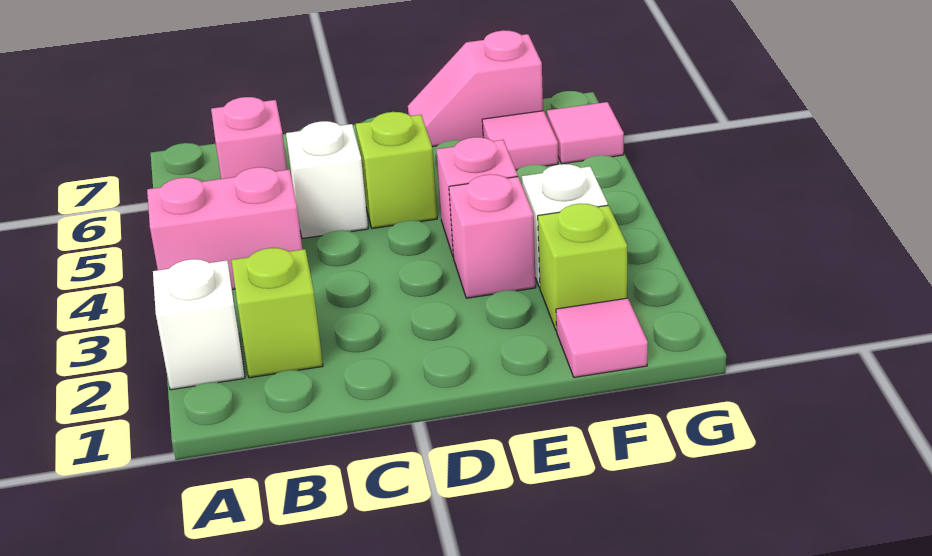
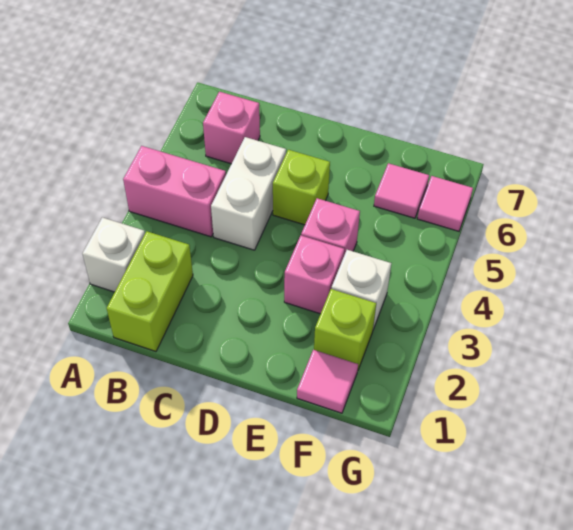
lime 1x1 brick [232,248,323,378] -> lime 1x2 brick [107,231,193,351]
white 1x1 brick [286,121,368,239] -> white 1x2 brick [211,137,286,250]
pink 1x2 slope [408,30,543,147] -> none

